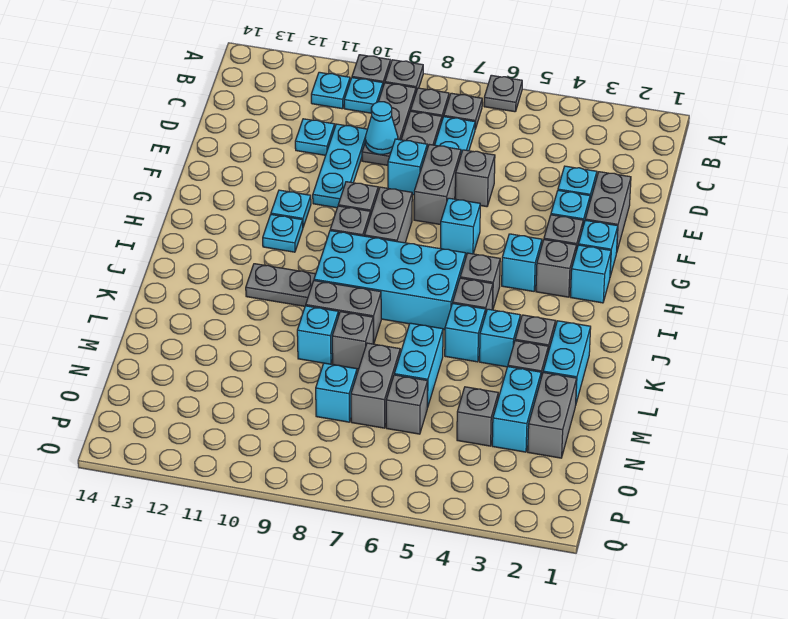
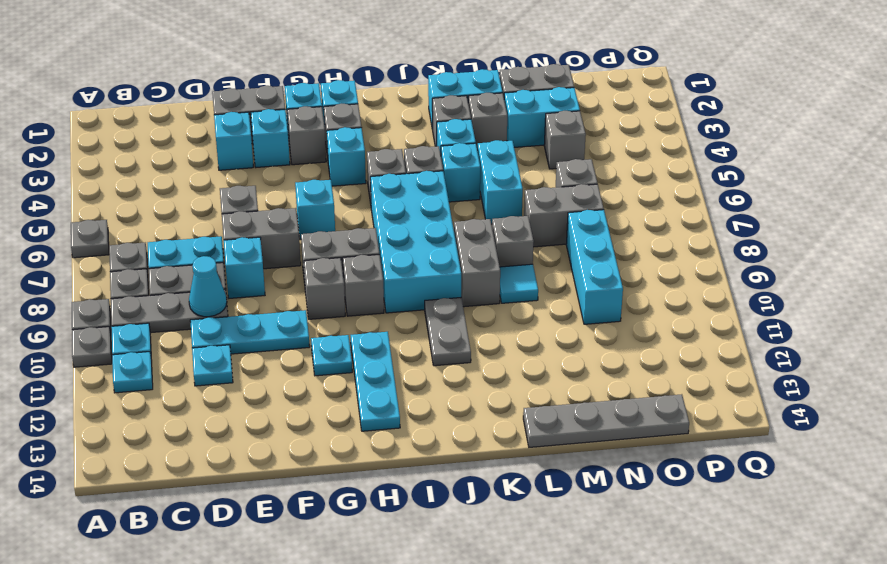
cyan 1x1 plate [263,215,303,252] -> cyan 1x3 plate [351,332,400,431]
cyan 1x2 brick [394,323,443,408] -> cyan 1x2 brick turned to [477,140,523,224]
cyan 1x1 brick [297,306,338,364] -> cyan 1x1 tile [500,264,538,303]
none -> grey 1x4 plate [523,394,689,447]
cyan 1x1 brick [316,363,357,422] -> cyan 1x3 brick [566,210,623,324]

